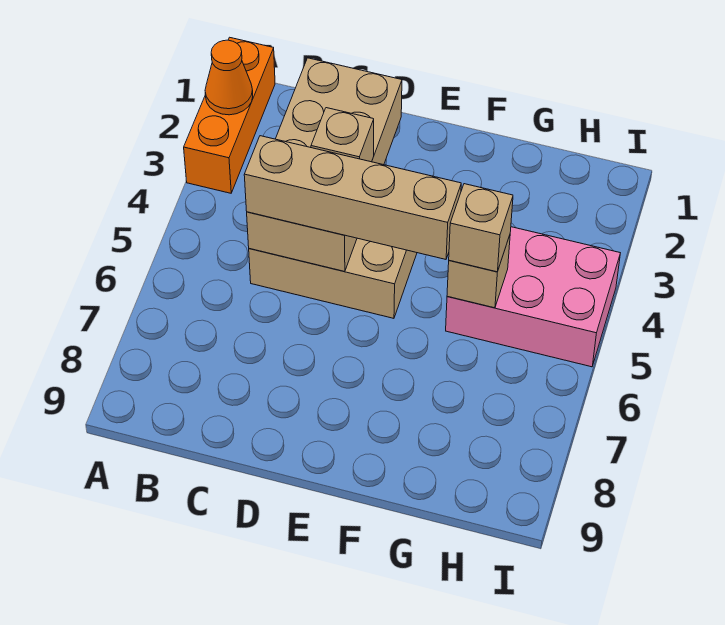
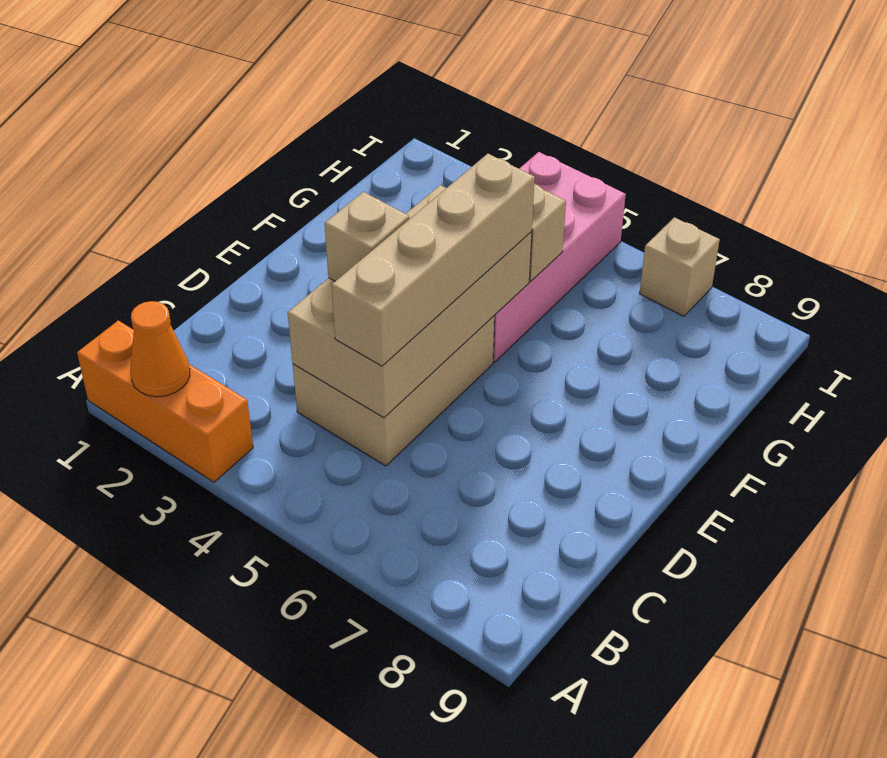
tan 2x4 brick [247,58,402,271] -> tan 2x4 brick turned to [288,185,532,418]
pink 2x3 brick [446,227,620,367] -> pink 2x4 brick [493,152,626,362]
tan 1x1 brick [449,184,513,272] -> tan 1x1 brick moved to [639,217,720,316]

